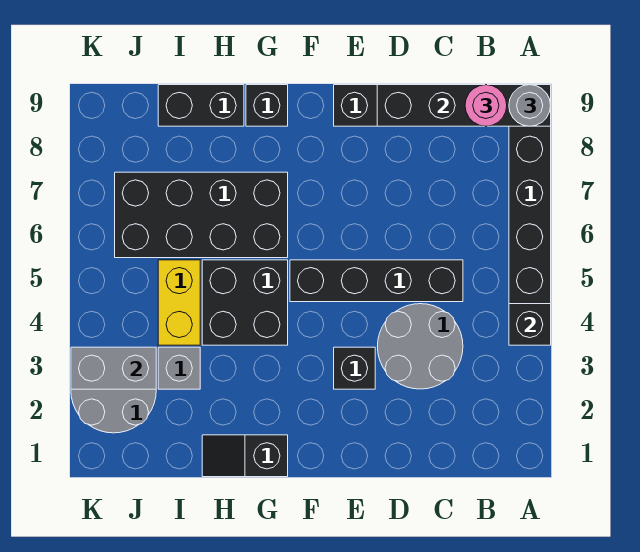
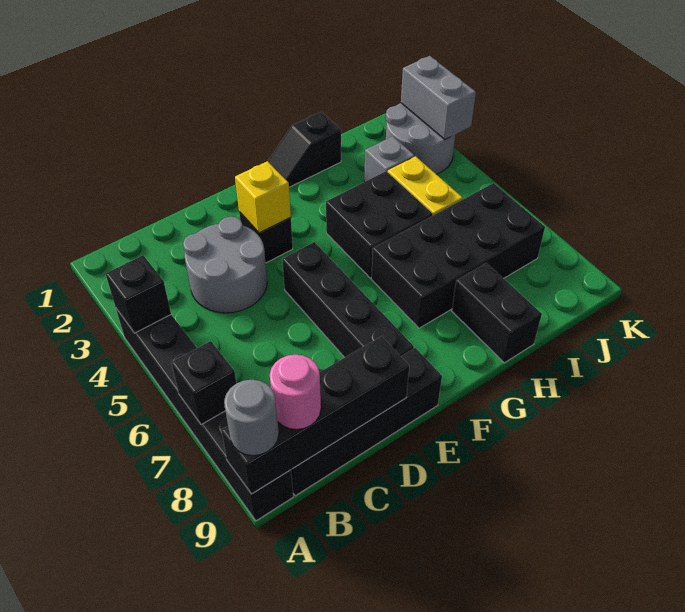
black 1x4 brick [290,260,463,302] -> black 1x4 brick turned to [282,242,414,358]
none -> yellow 1x1 brick [235,161,291,233]
black 1x2 slope [202,435,288,477] -> black 1x2 slope turned to [268,112,341,187]
black 1x1 brick [246,85,288,126] -> black 1x1 brick moved to [171,341,236,425]
black 1x2 brick [158,85,244,126] -> black 1x2 brick turned to [452,263,542,363]
grey 1x2 brick [71,347,156,389] -> grey 1x2 brick turned to [401,56,476,139]

